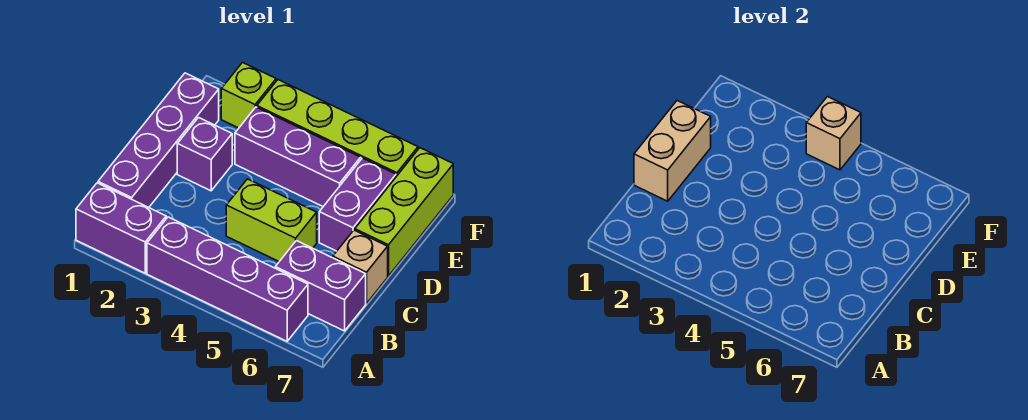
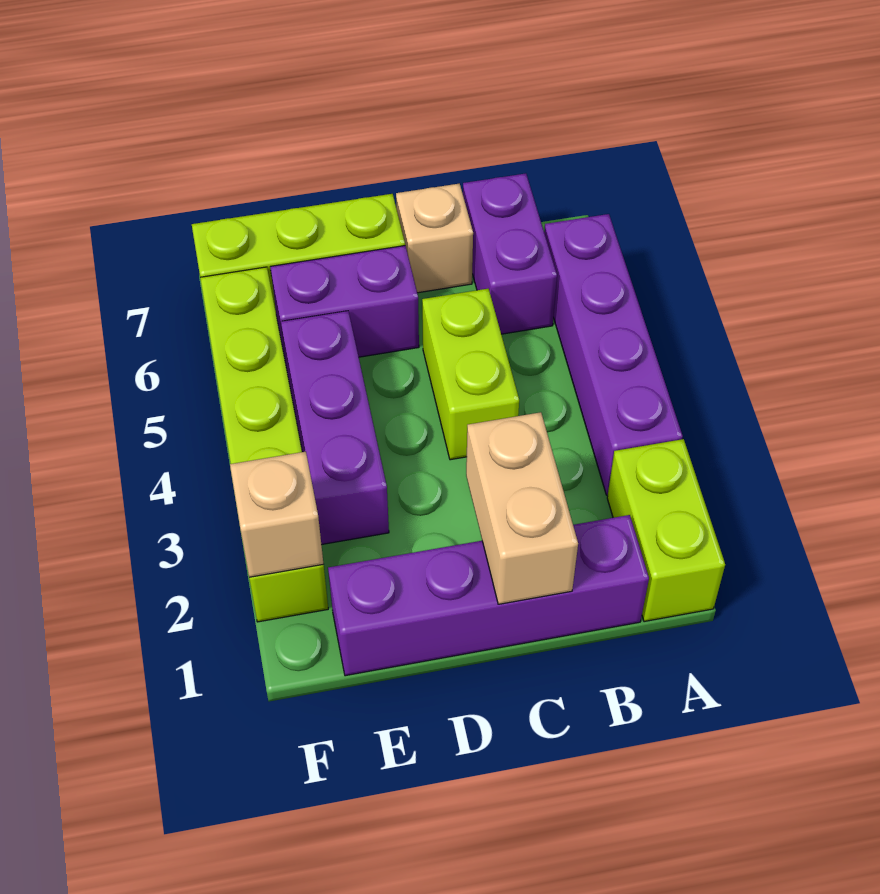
purple 1x2 brick [76,183,166,273] -> lime 1x2 brick [607,439,725,622]
tan 1x2 brick [634,101,711,201] -> tan 1x2 brick turned to [466,412,578,604]
purple 1x1 brick [177,118,232,191] -> none
tan 1x1 brick [806,97,861,170] -> tan 1x1 brick moved to [230,452,323,578]

